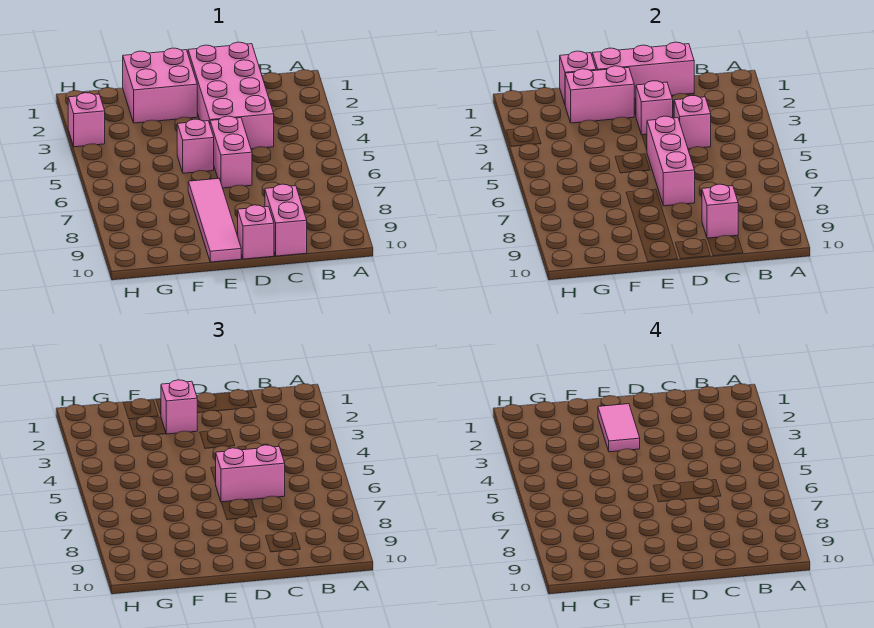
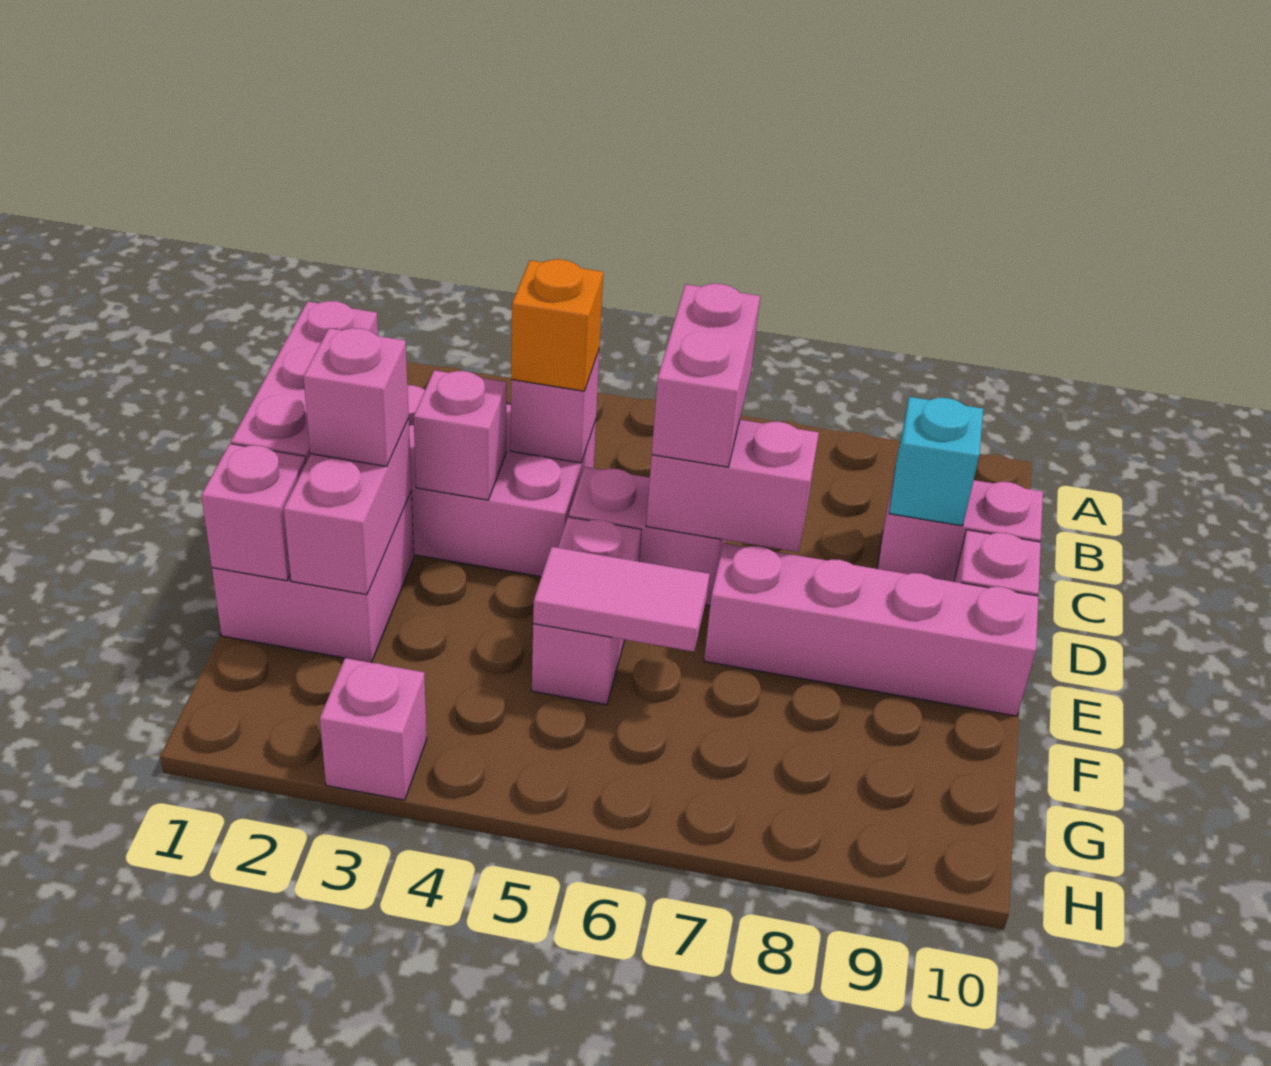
none -> orange 1x1 brick [511,259,603,391]
pink 1x1 brick [702,184,738,238] -> cyan 1x1 brick [889,397,983,526]
pink 1x3 brick [647,116,695,206] -> pink 1x2 brick [646,420,819,552]
pink 1x2 tile [598,404,640,452] -> pink 1x2 tile moved to [533,547,710,652]
pink 1x1 brick [177,119,214,173] -> pink 1x2 brick [532,517,641,705]
pink 1x4 tile [188,179,241,262] -> pink 1x4 brick [704,543,1039,716]

